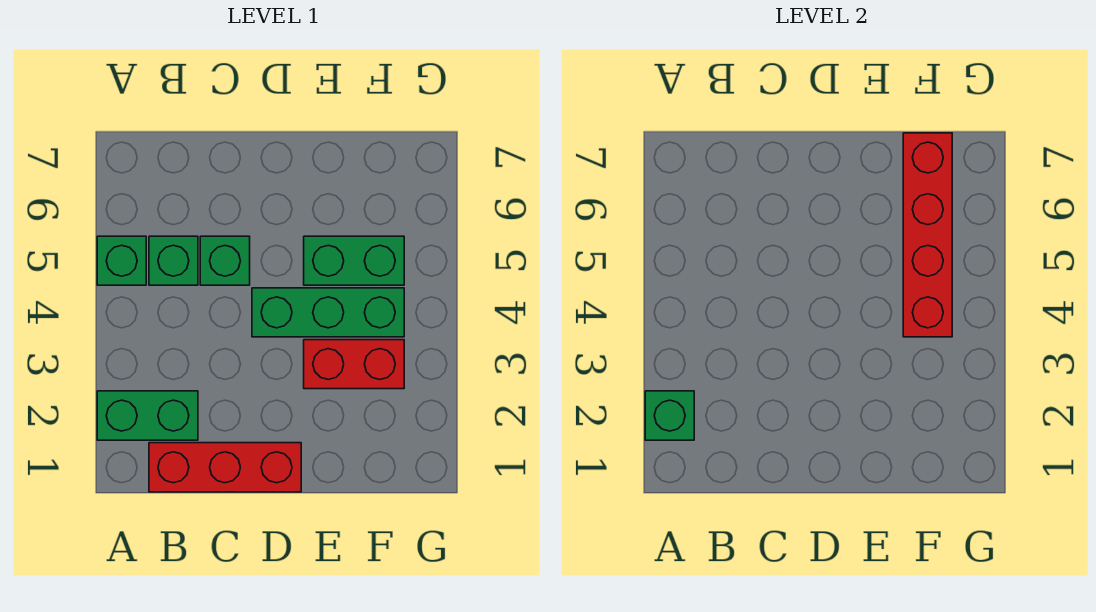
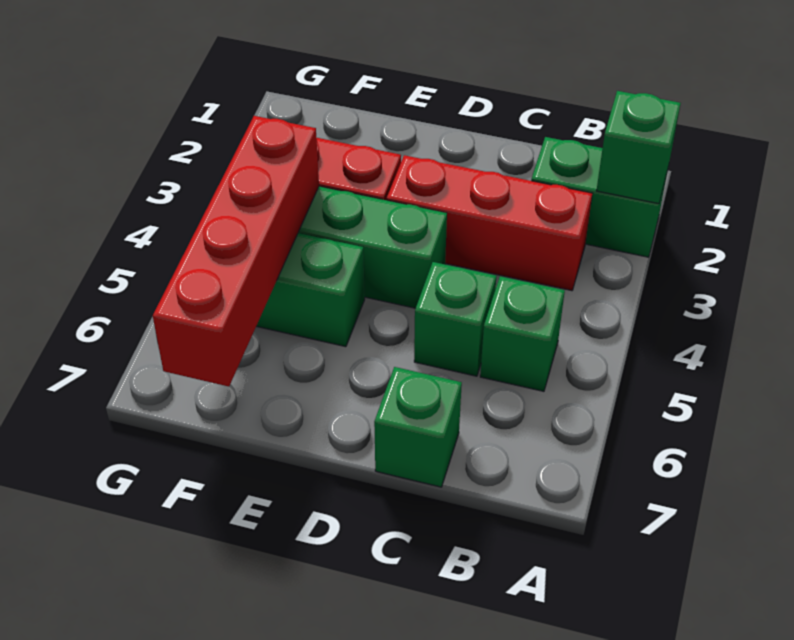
green 1x1 brick [97,236,146,285] -> green 1x1 brick moved to [374,367,462,487]
red 1x3 brick [149,443,301,492] -> red 1x3 brick moved to [387,155,592,291]

